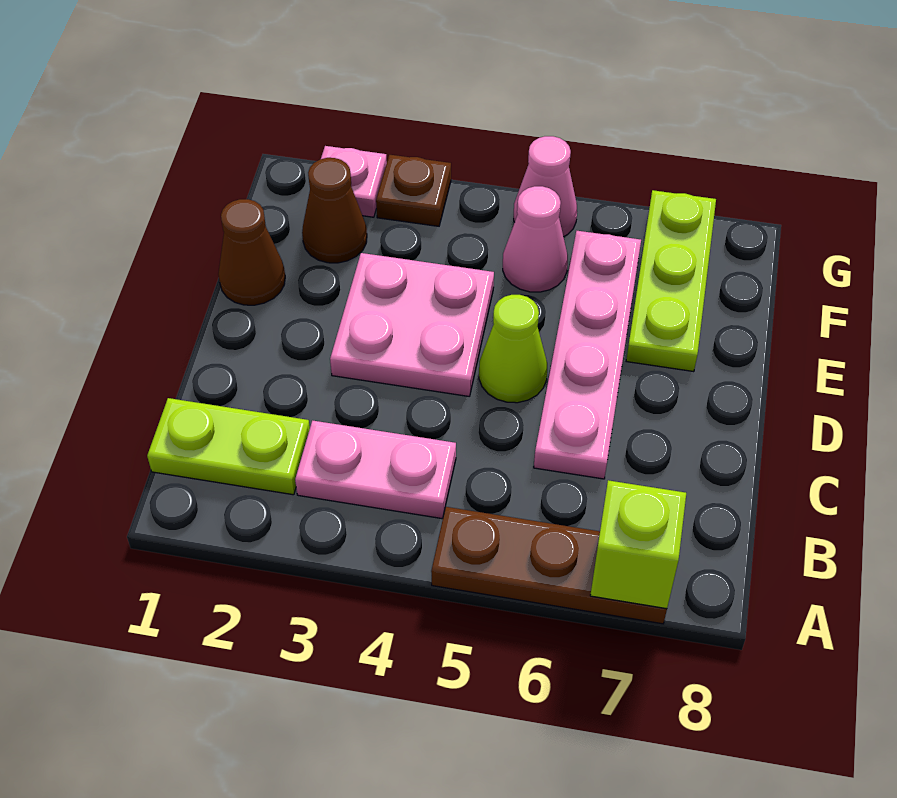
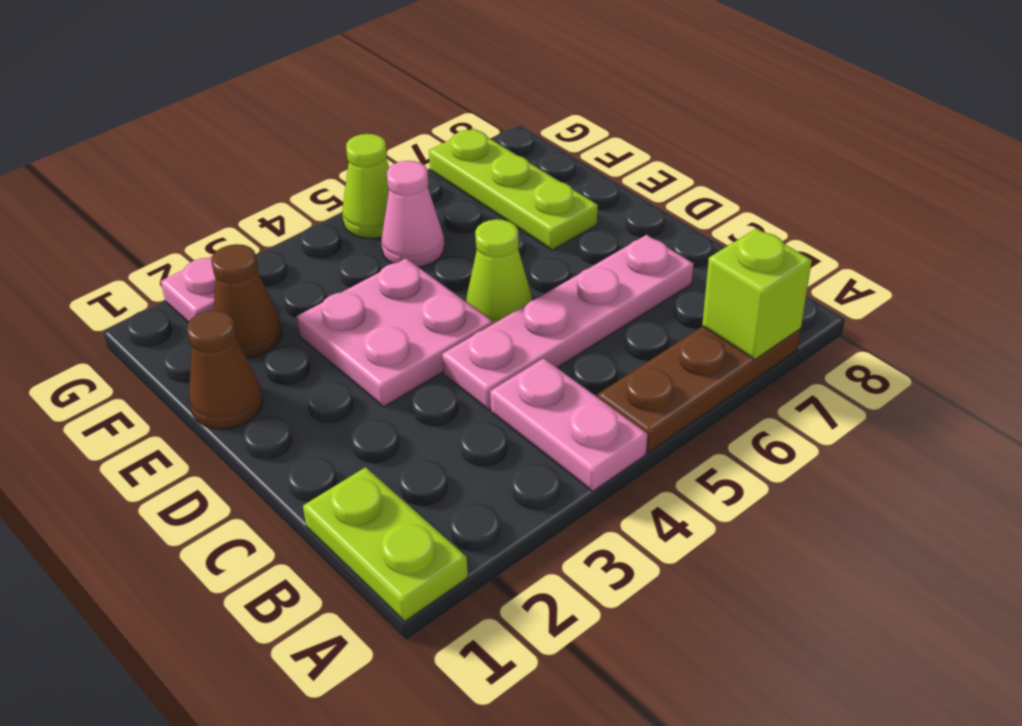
lime 1x2 plate [147,398,310,495] -> lime 1x2 plate turned to [303,467,468,621]
pink 1x2 plate [295,421,456,519] -> pink 1x2 plate turned to [490,358,647,491]
pink 1x4 plate [534,231,641,479] -> pink 1x4 plate turned to [442,235,693,410]
brown 1x1 plate [376,155,451,226] -> none
pink 1x1 cone [514,136,577,237] -> lime 1x1 cone [342,134,389,238]

